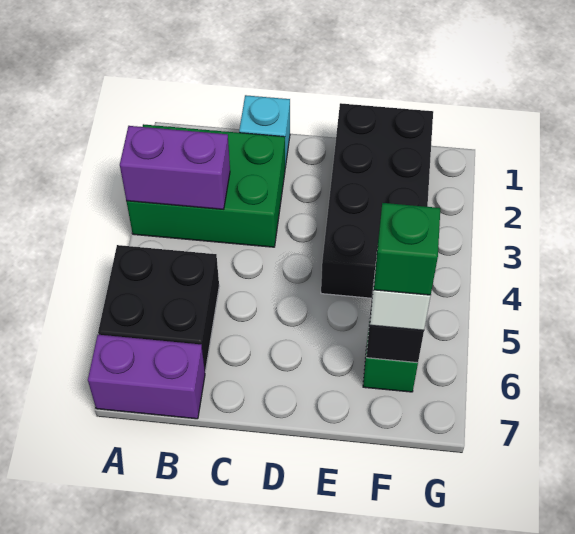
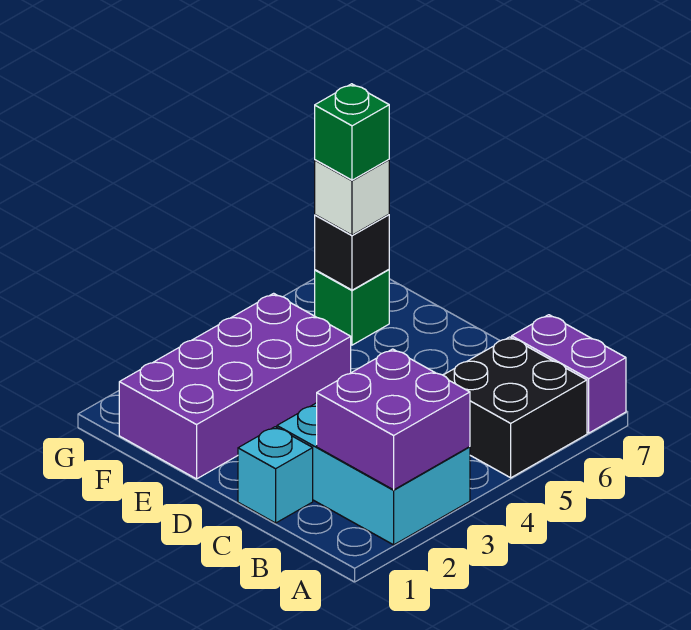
green 2x3 brick [126,124,285,247] -> cyan 2x3 brick [277,403,470,545]
purple 1x2 brick [120,126,230,209] -> purple 2x2 brick [317,349,470,490]
black 2x4 brick [321,103,433,298] -> purple 2x4 brick [119,293,351,479]

